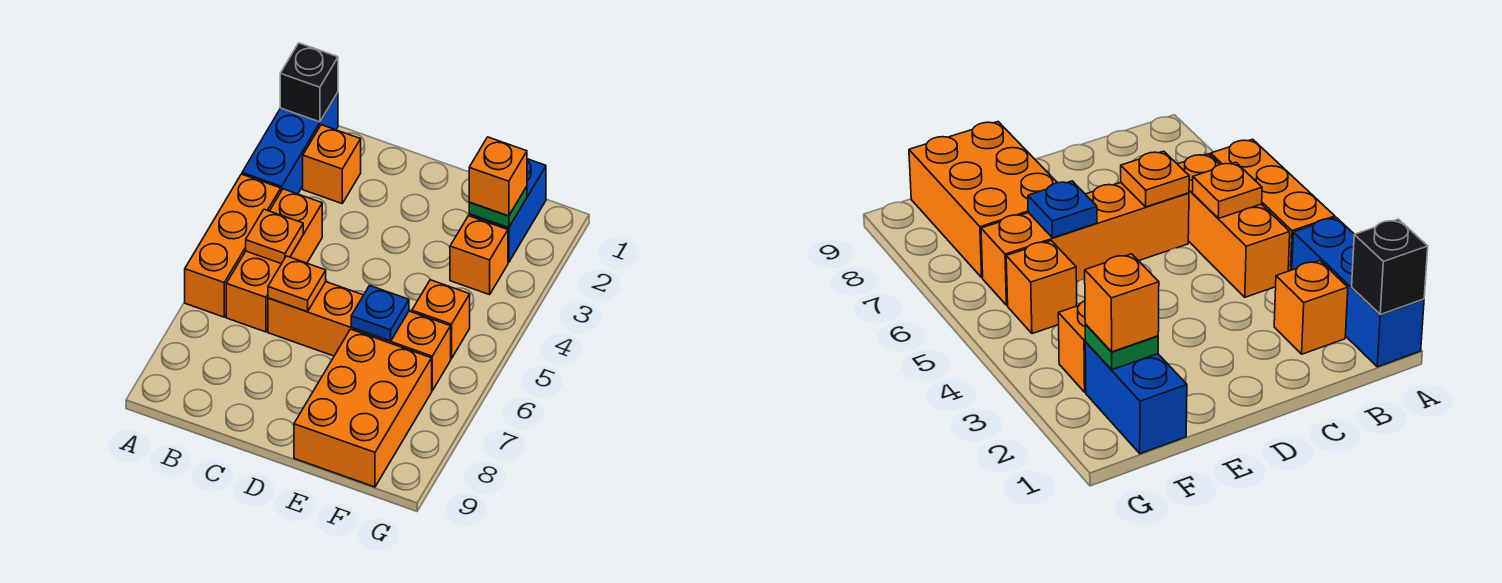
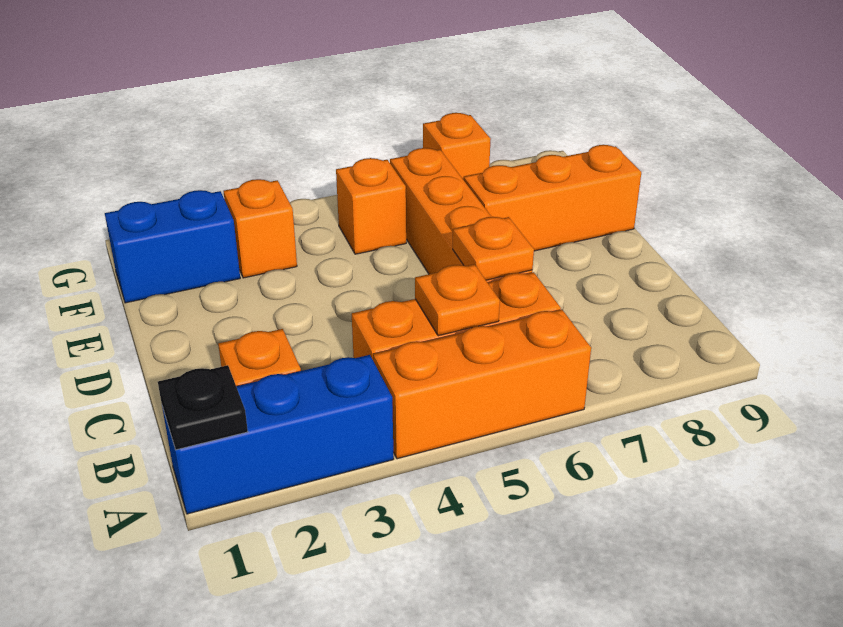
black 1x1 brick [280,43,338,122] -> black 1x1 plate [158,365,248,450]
blue 1x1 plate [351,286,409,341] -> none
orange 2x3 brick [294,329,432,487] -> orange 1x3 brick [464,145,641,251]
green 1x1 plate [469,187,527,228] -> none
orange 1x1 brick [469,137,527,216] -> orange 1x1 brick moved to [423,113,490,180]

